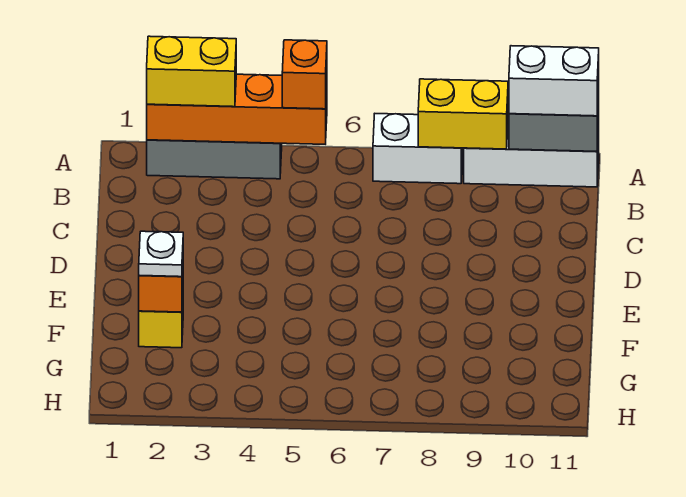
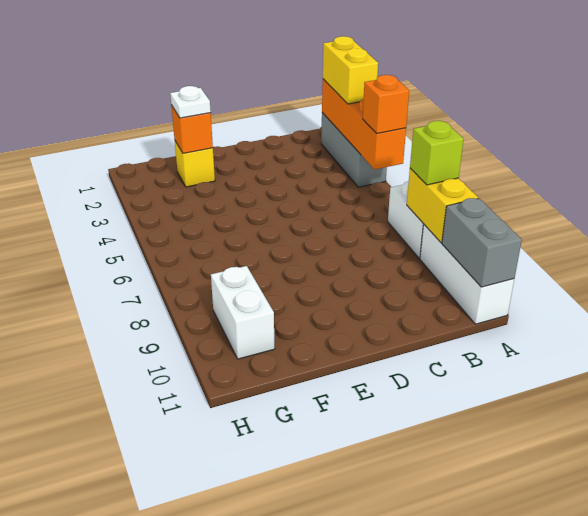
none -> lime 1x1 brick [410,121,464,185]
white 1x2 brick [509,46,599,116] -> white 1x2 brick moved to [211,266,275,359]

